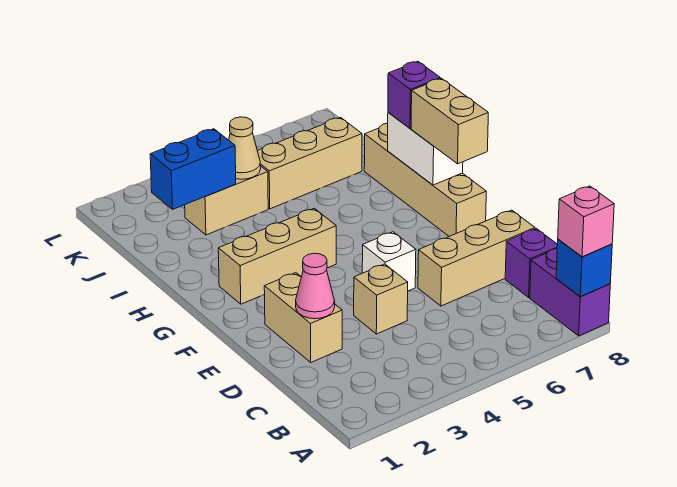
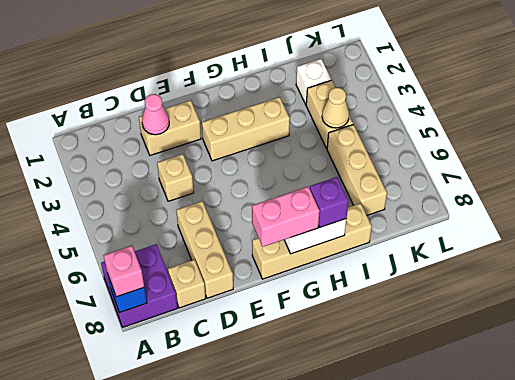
purple 1x2 brick [530,249,610,336] -> purple 2x2 brick [101,244,178,327]
purple 1x1 brick [505,229,558,297] -> tan 1x1 brick [168,260,206,308]
white 1x1 brick [362,232,416,291] -> white 1x1 brick moved to [296,59,331,105]
tan 1x2 brick [411,79,488,164] -> pink 1x2 brick [252,187,320,247]
tan 1x3 brick [218,208,336,304] -> tan 1x3 brick turned to [202,97,290,161]
blue 1x2 brick [150,129,236,210] -> none

